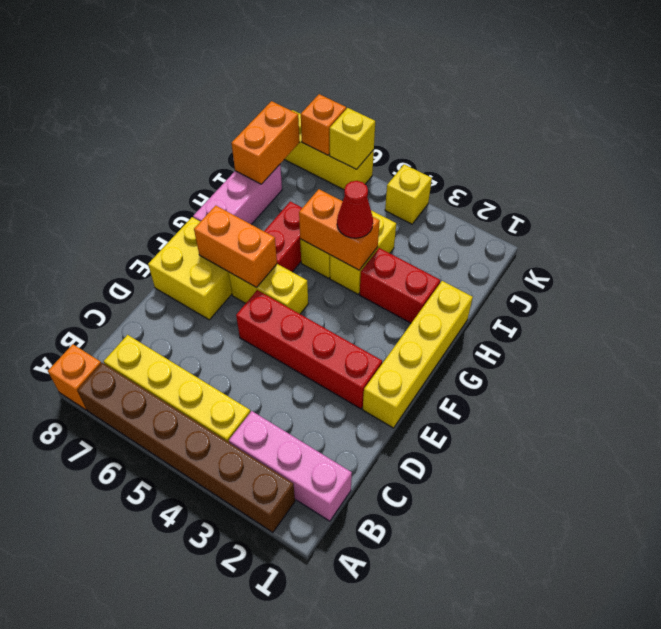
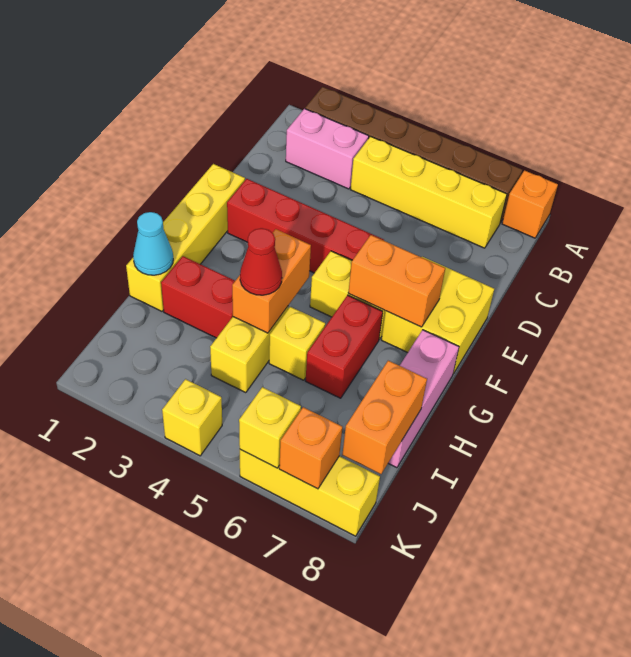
pink 1x3 brick [229,411,352,521] -> pink 1x2 brick [286,109,369,189]
none -> cyan 1x1 cone [133,212,173,275]
orange 1x2 brick [299,189,380,270] -> orange 1x2 brick turned to [232,229,311,333]

